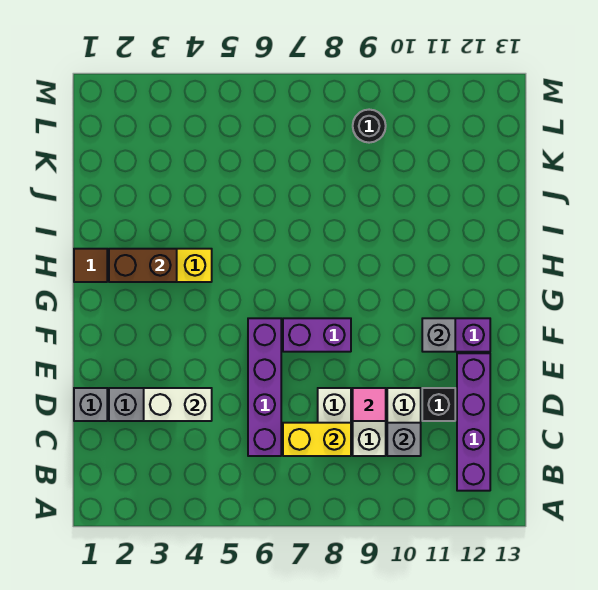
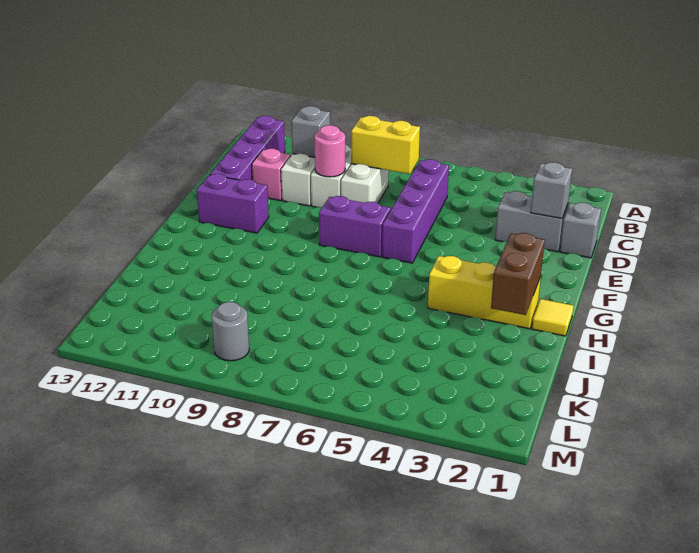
white 1x2 brick [144,388,212,421] -> none
pink 1x1 tile [353,388,386,421] -> pink 1x1 round brick [314,125,345,177]
black 1x1 brick [422,388,455,421] -> pink 1x1 brick [252,149,291,201]
grey 1x1 brick [422,318,455,352] -> grey 1x1 brick moved to [531,162,572,218]
brown 1x1 tile [74,249,107,282] -> yellow 1x1 tile [532,299,573,336]
brown 1x2 brick [109,249,177,282] -> brown 1x2 brick turned to [491,233,545,315]
black 1x1 round brick [353,110,386,143] -> grey 1x1 round brick [212,302,249,361]

